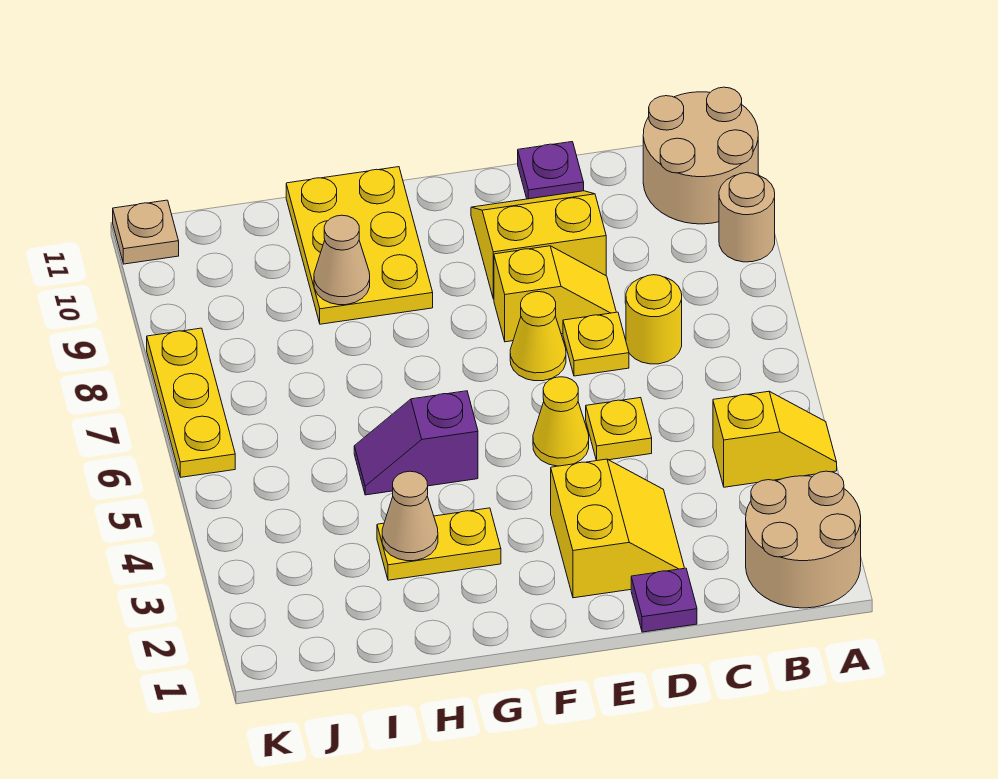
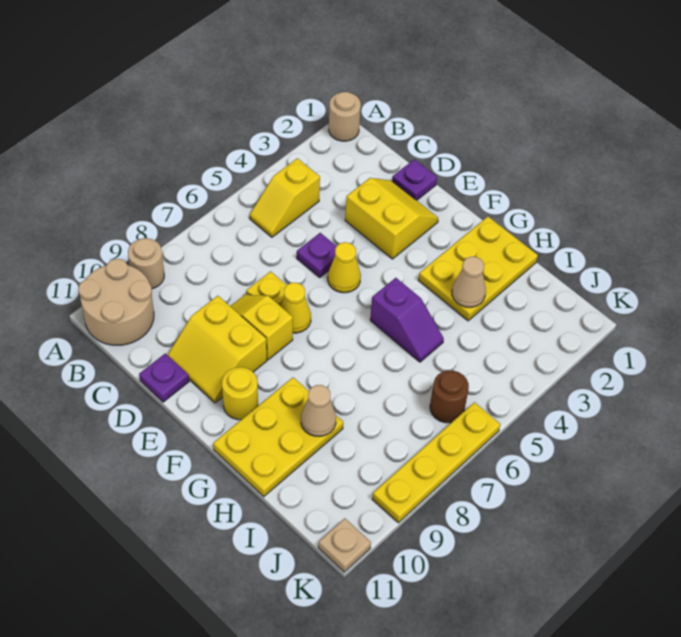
tan 2x2 round brick [746,471,861,608] -> tan 1x1 round brick [329,92,361,141]
yellow 1x2 slope [713,391,837,487] -> yellow 1x2 slope turned to [250,158,320,237]
yellow 1x1 round brick [626,275,682,364] -> yellow 1x1 round brick moved to [222,367,258,420]
yellow 2x2 slope [551,459,684,598] -> yellow 2x2 slope turned to [345,178,438,259]
yellow 1x1 plate [586,398,652,461] -> purple 1x1 plate [297,233,337,277]
yellow 1x2 plate [377,508,501,580] -> yellow 2x3 plate [418,217,538,321]
none -> brown 1x1 round brick [430,371,469,423]
yellow 1x3 plate [147,328,235,477] -> yellow 1x4 plate [372,402,500,523]

